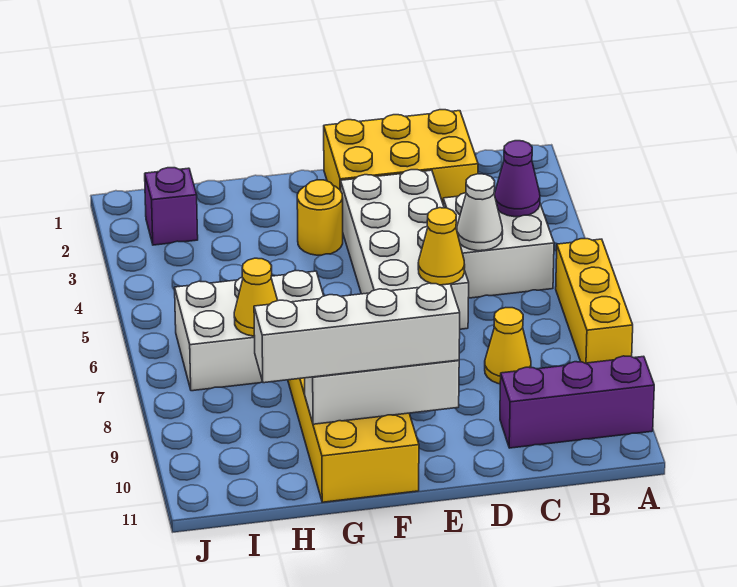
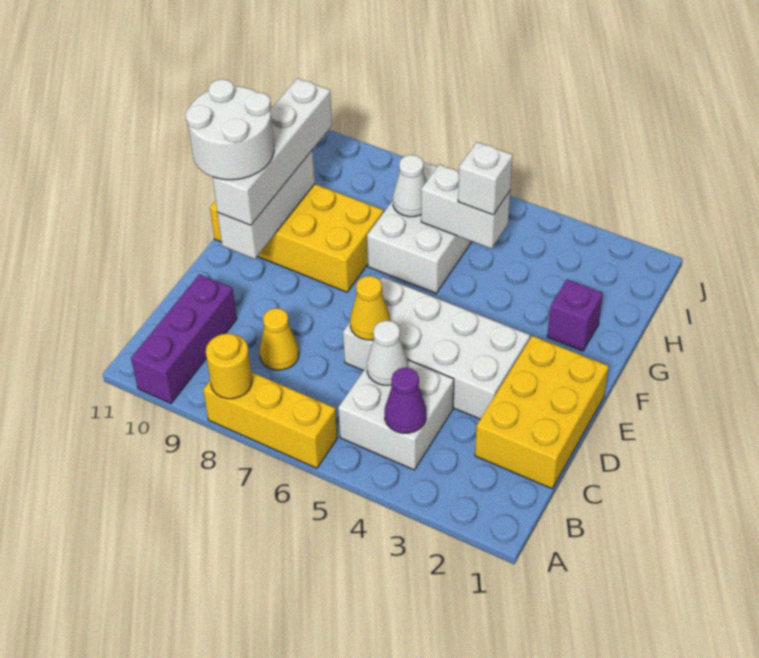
none -> white 2x2 round brick [185,79,274,180]
yellow 1x1 round brick [297,180,343,255] -> yellow 1x1 round brick moved to [206,334,252,399]
none -> white 1x2 brick [421,165,510,248]
none -> white 1x1 brick [458,142,513,215]
yellow 1x1 cone [234,258,278,336] -> white 1x1 cone [393,155,426,217]
purple 1x1 brick [145,168,198,245] -> purple 1x1 brick moved to [547,279,603,351]

